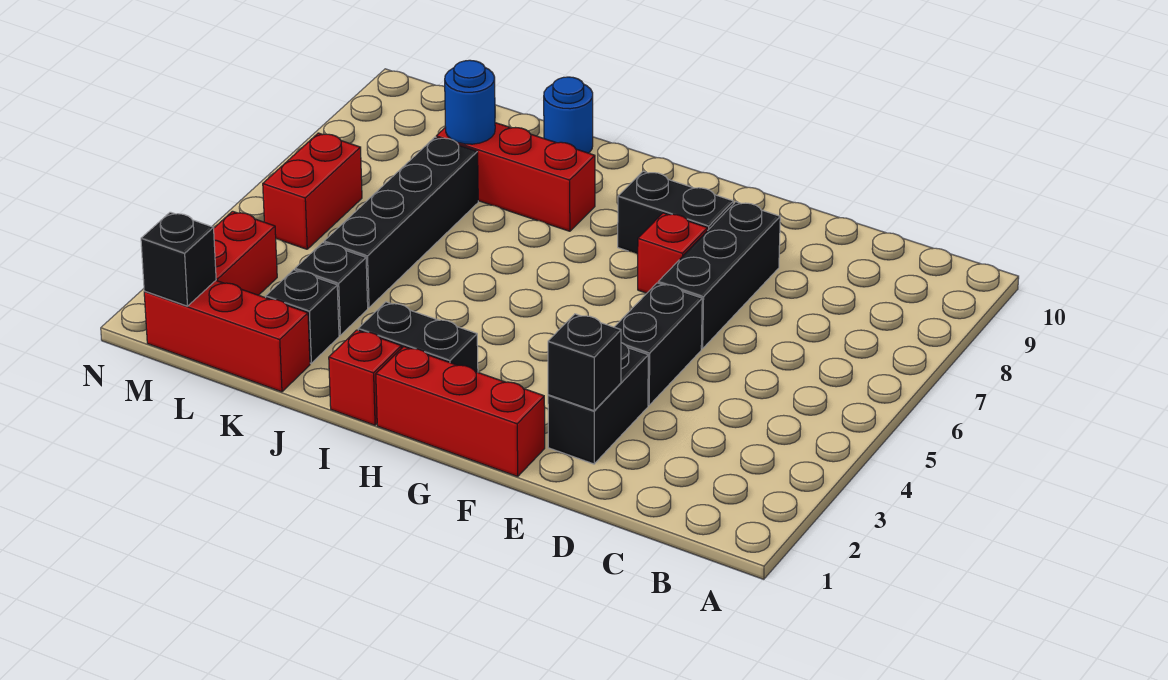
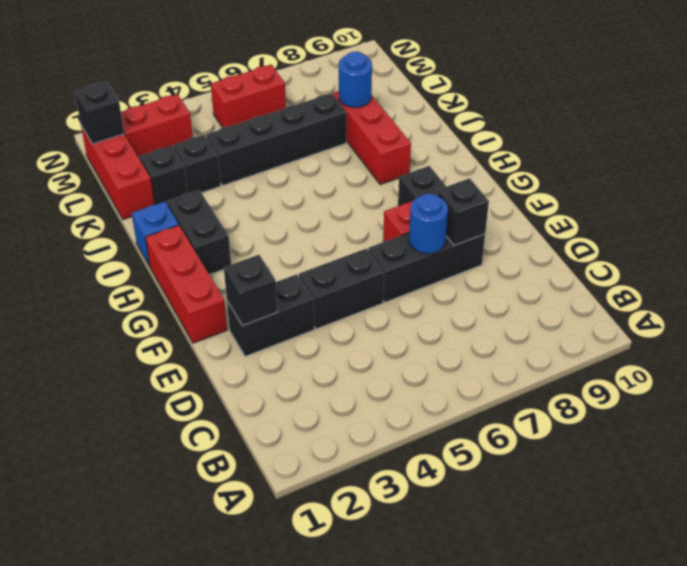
none -> black 1x1 brick [437,178,489,245]
red 1x1 brick [329,330,402,425] -> blue 1x1 brick [132,202,179,266]
blue 1x1 round brick [544,77,593,153] -> blue 1x1 round brick moved to [409,194,448,254]

